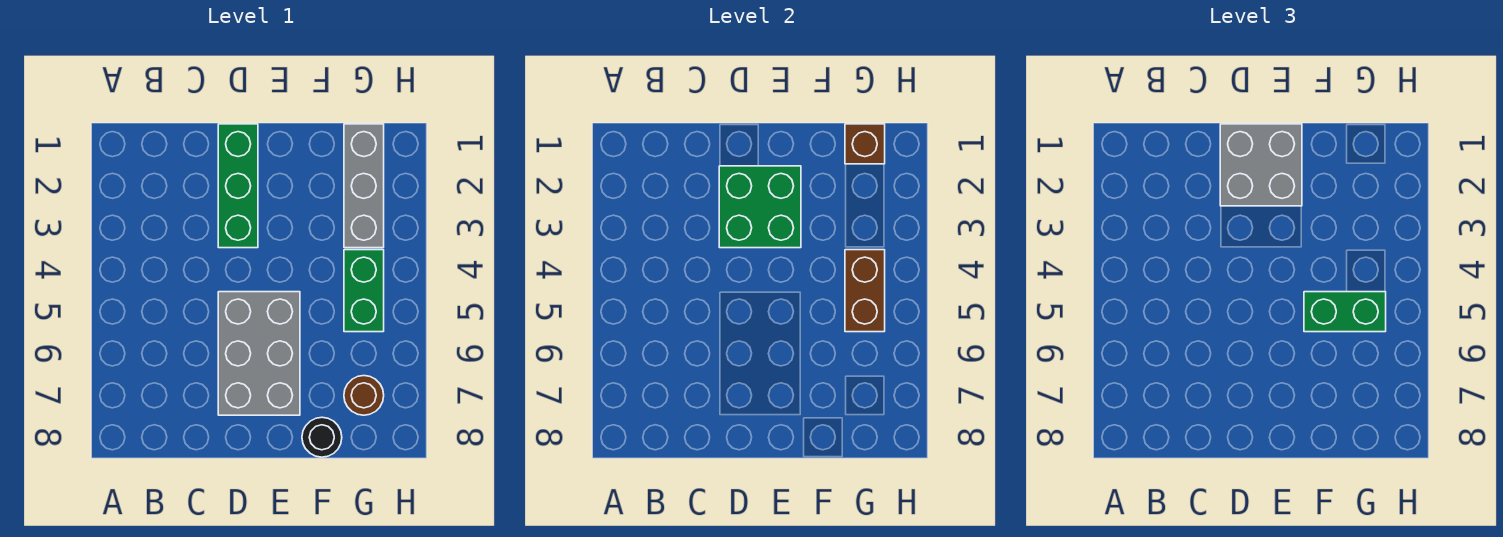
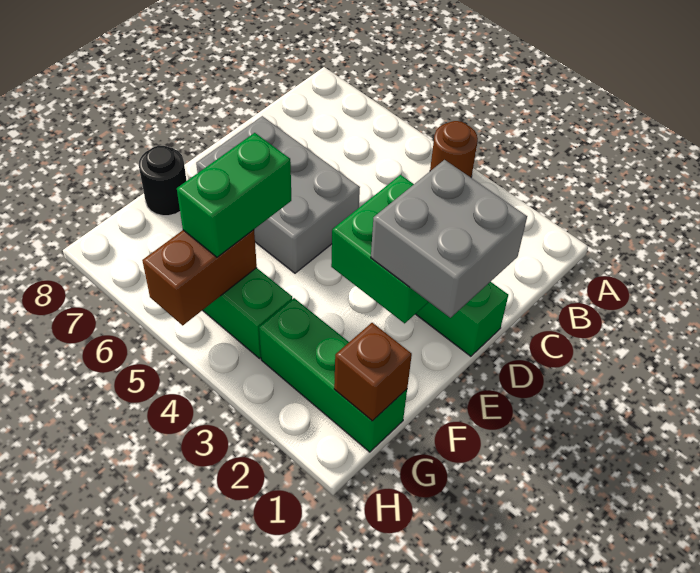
grey 1x3 brick [344,124,384,248] -> green 1x3 brick [259,298,407,452]
brown 1x2 brick [845,250,885,332] -> brown 1x2 brick turned to [142,230,257,325]
brown 1x1 round brick [344,376,384,415] -> brown 1x1 round brick moved to [430,121,478,177]

